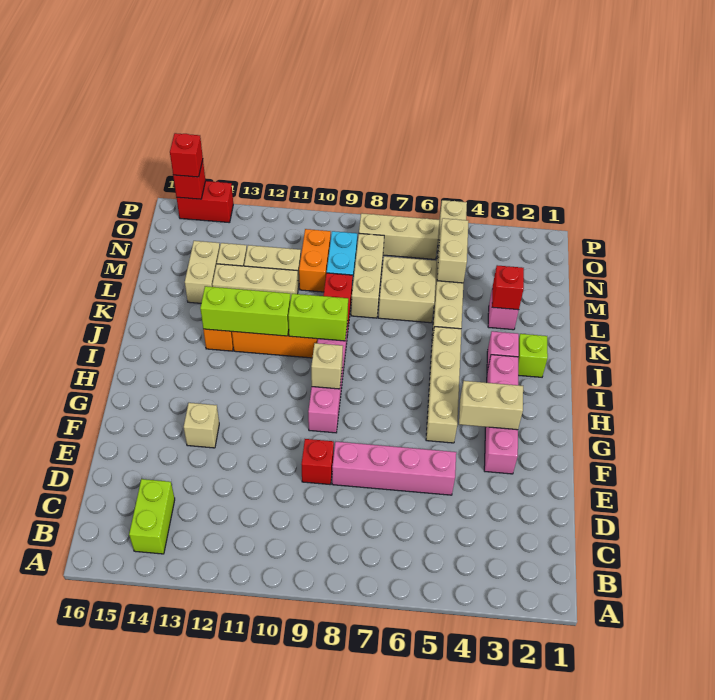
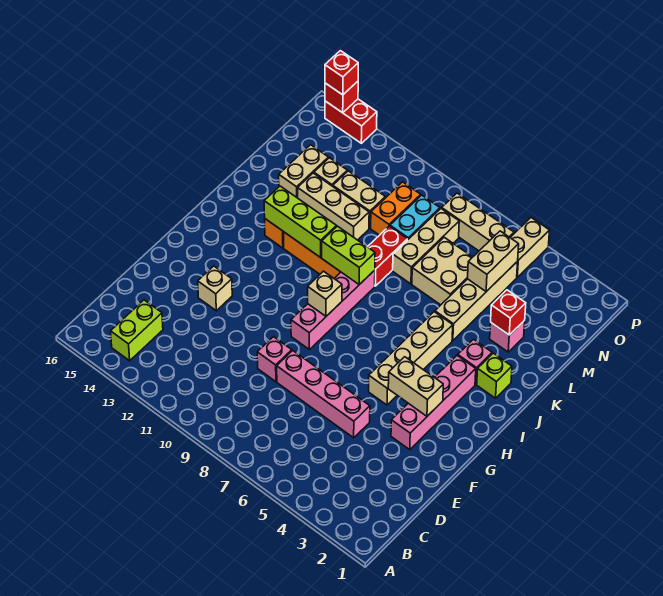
red 1x1 brick [301,439,334,484] -> pink 1x1 brick [257,337,292,382]

